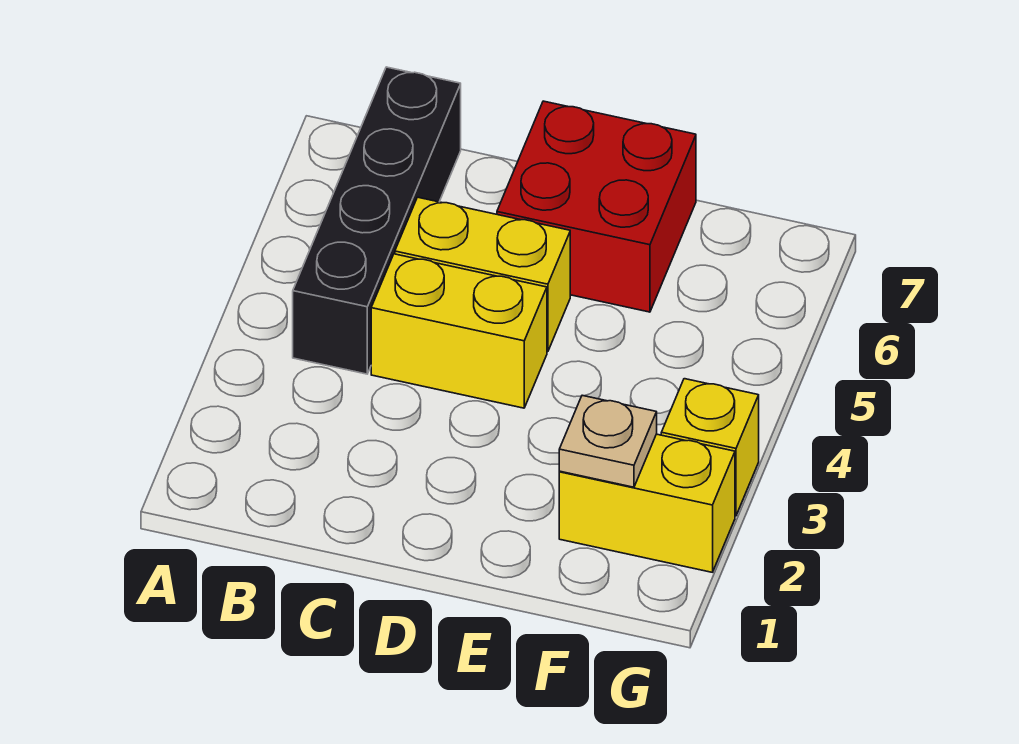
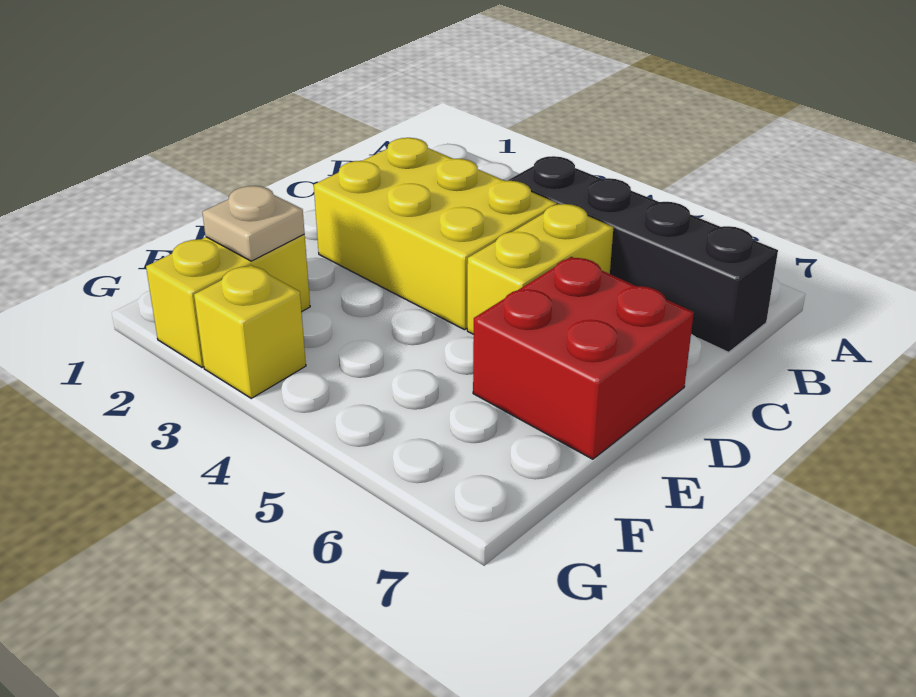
yellow 1x2 brick [371,254,547,408] -> yellow 2x3 brick [314,138,557,330]

